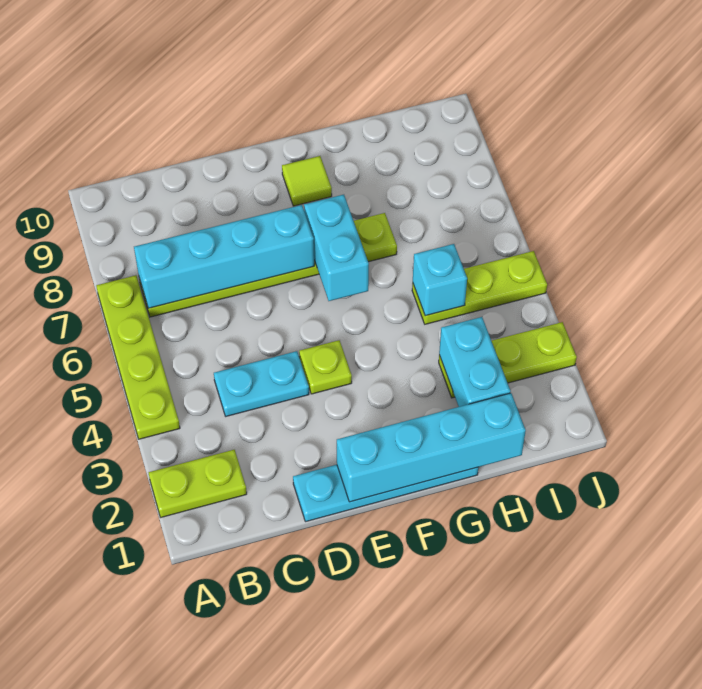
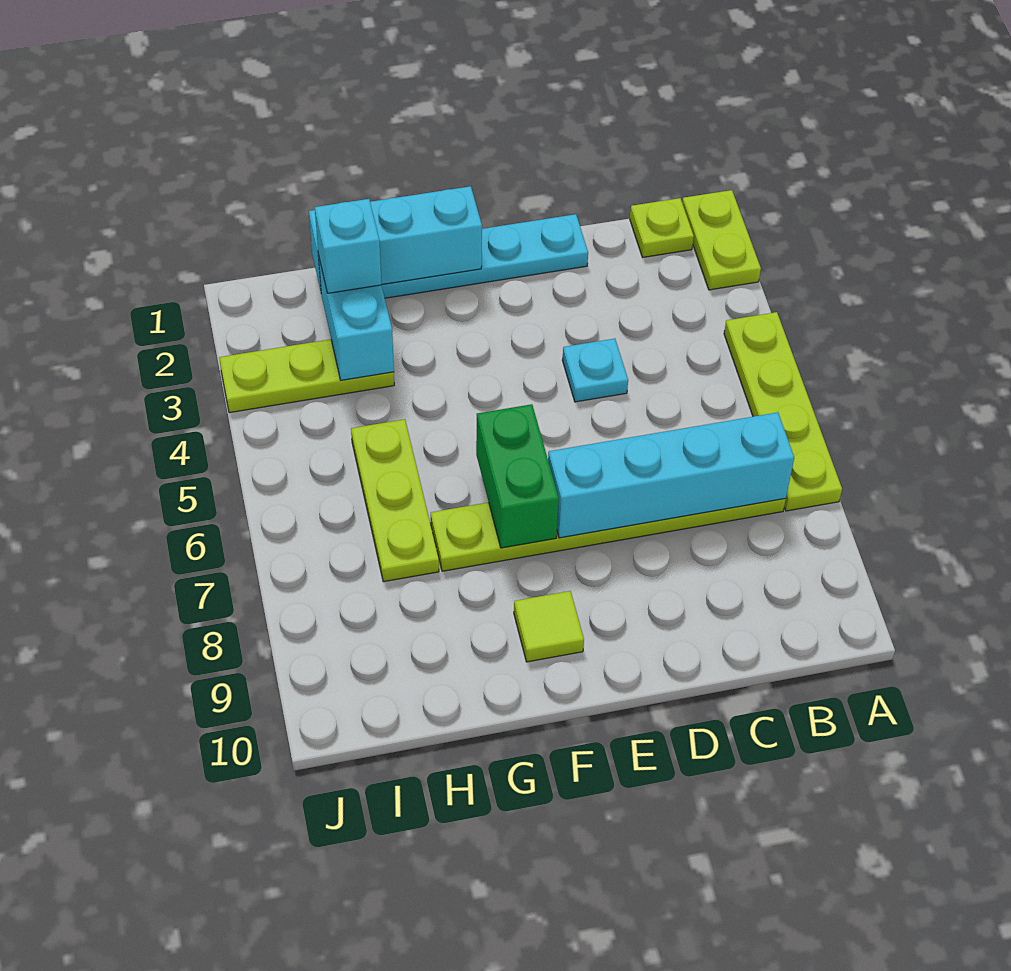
lime 1x2 plate [149,450,247,517] -> lime 1x2 plate turned to [682,190,761,290]
cyan 1x2 plate [214,351,309,416] -> cyan 1x1 plate [562,339,628,402]
cyan 1x4 brick [337,393,526,502] -> cyan 1x3 brick [309,186,482,291]
lime 1x1 plate [299,340,352,394] -> lime 1x1 plate moved to [630,198,694,257]
cyan 1x2 brick [304,195,369,301] -> green 1x2 brick [476,404,559,548]
lime 1x3 plate [412,251,547,324] -> lime 1x3 plate turned to [351,419,439,582]
cyan 1x1 brick [413,244,467,316] -> cyan 1x1 brick moved to [315,199,381,293]

